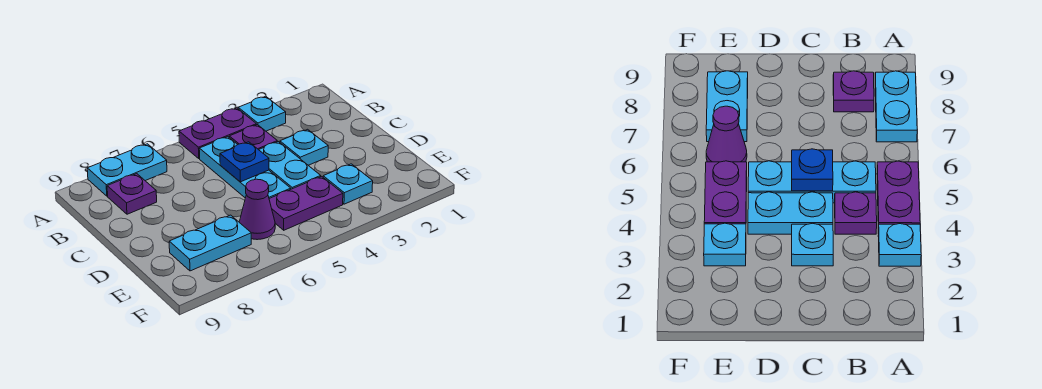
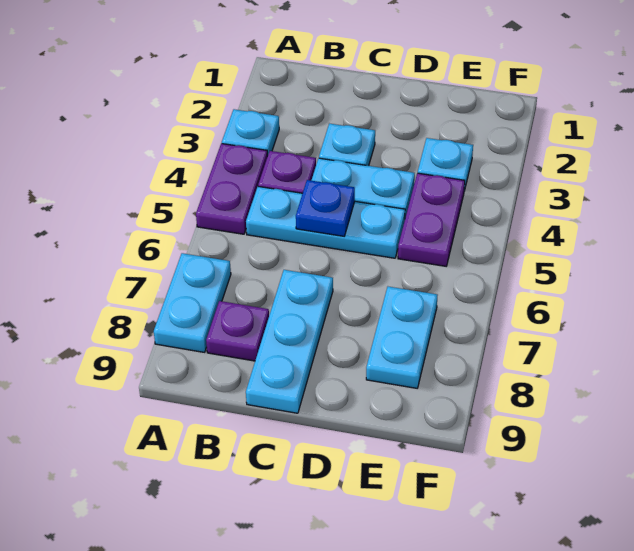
none -> cyan 1x3 plate [246,270,333,413]
purple 1x1 cone [239,179,275,240] -> none

